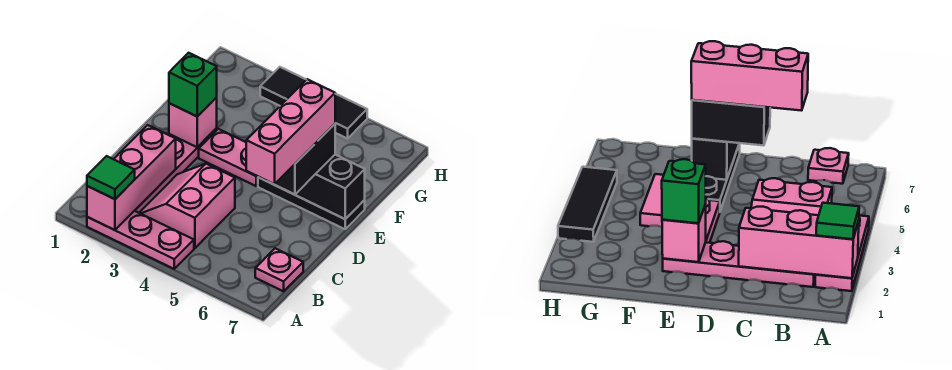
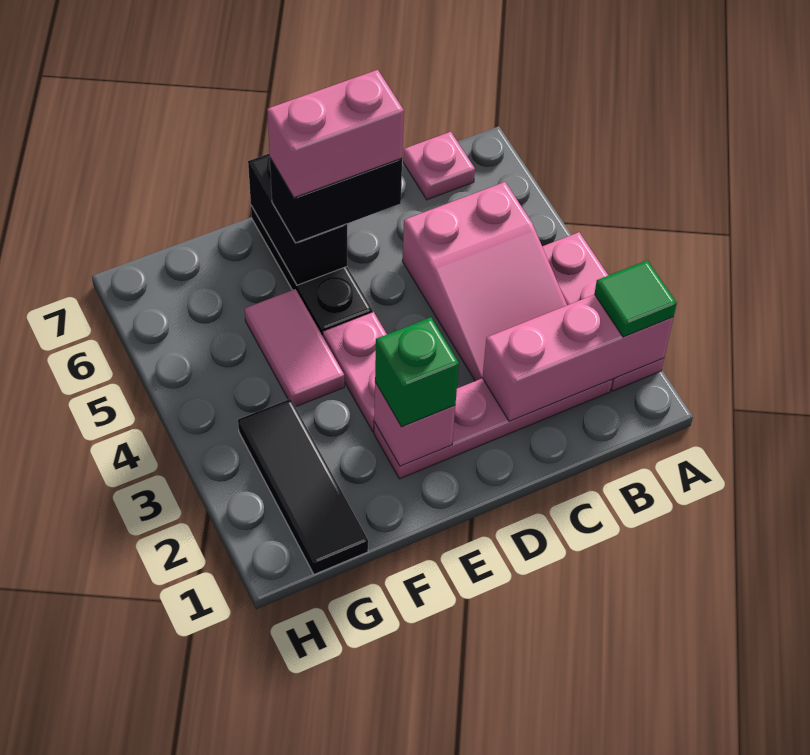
pink 2x2 slope [139,164,235,248] -> pink 2x3 slope [402,182,567,381]
pink 1x3 brick [246,79,335,184] -> pink 1x2 brick [267,70,404,198]
black 1x3 tile [260,67,367,139] -> black 1x3 tile moved to [238,399,368,574]

